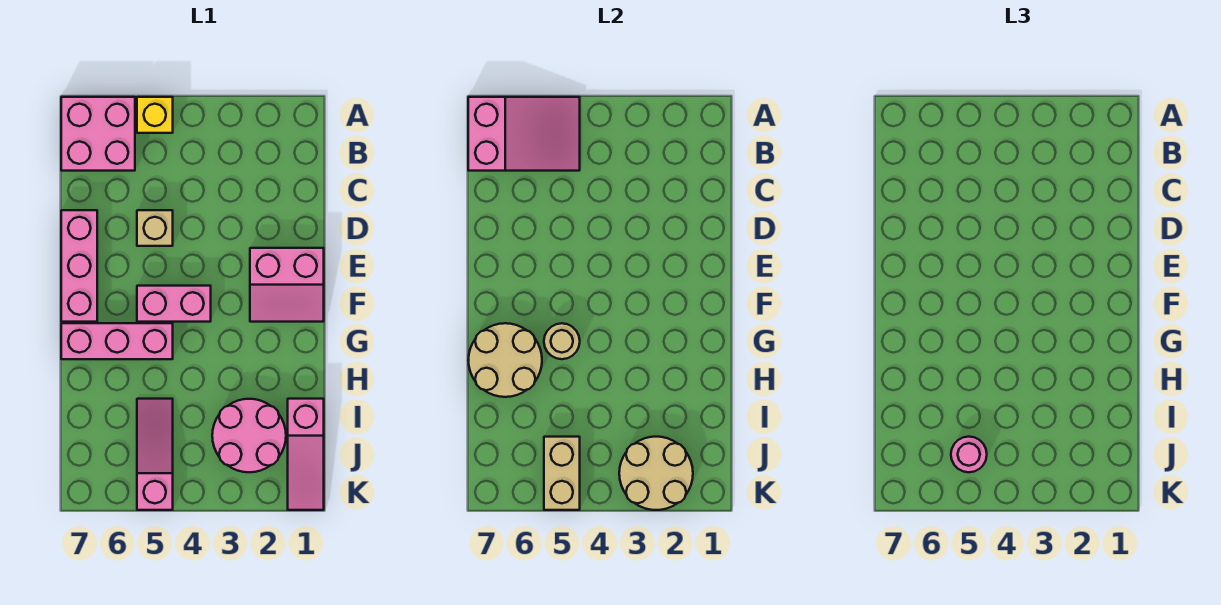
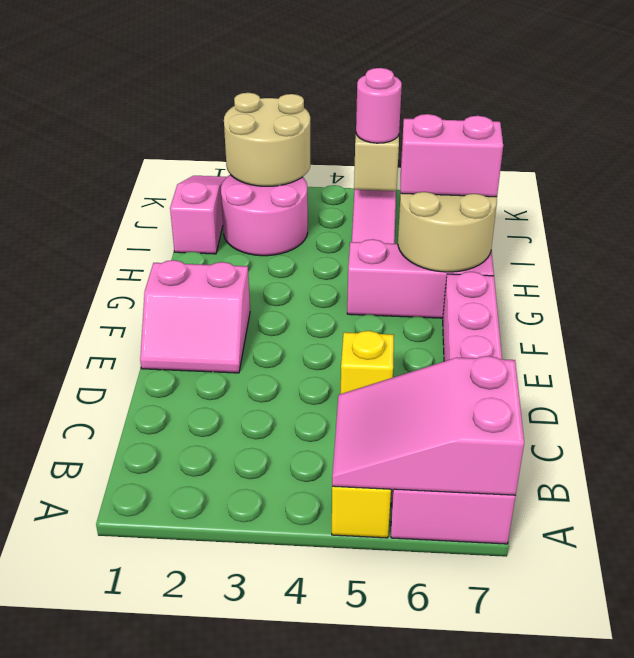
tan 1x1 brick [137,210,173,246] -> yellow 1x1 brick [341,331,394,394]
pink 2x2 slope [250,248,324,322] -> pink 2x2 slope turned to [140,260,250,373]
pink 1x2 brick [137,286,211,322] -> pink 1x2 brick moved to [401,114,503,197]
tan 1x1 round brick [544,323,580,359] -> none

